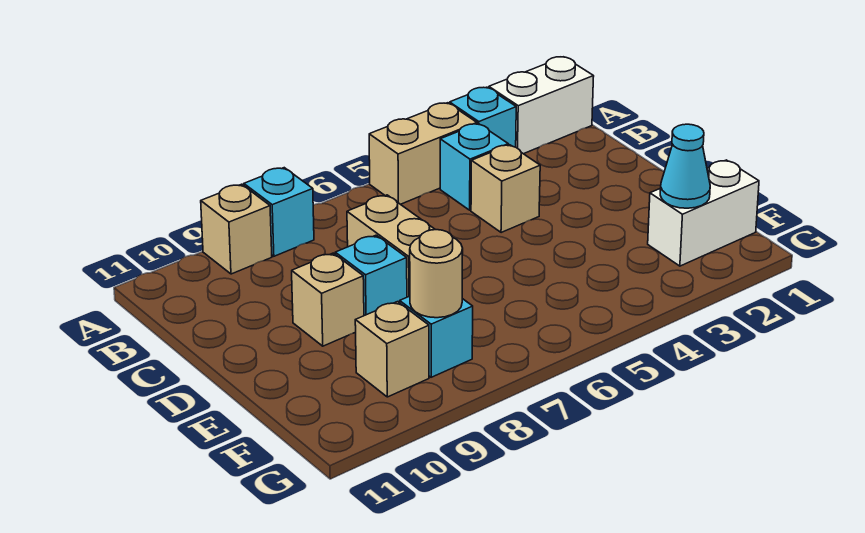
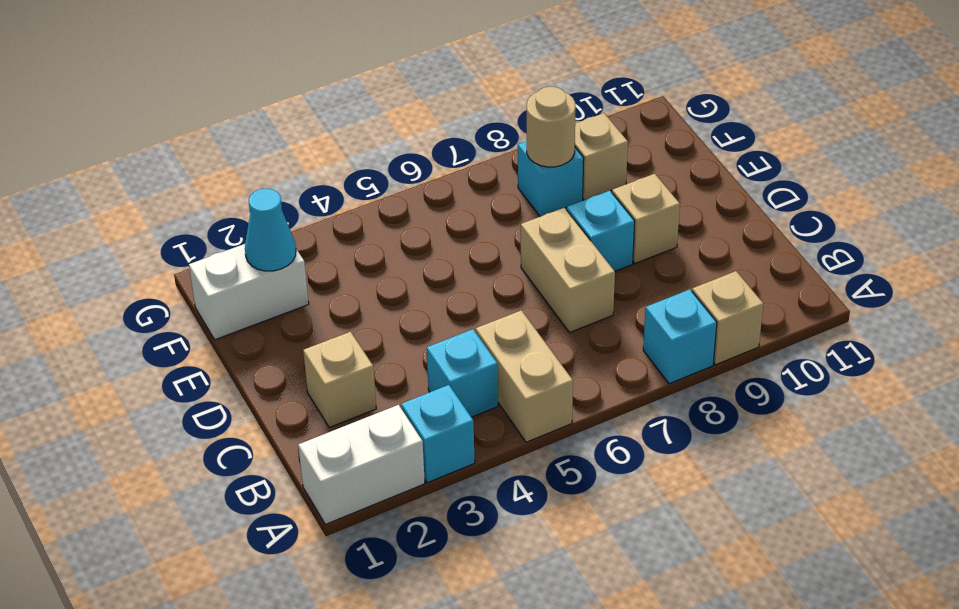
tan 1x2 brick [369,103,477,204] -> tan 1x2 brick turned to [476,310,573,442]
tan 1x1 brick [471,145,540,233] -> tan 1x1 brick moved to [303,332,376,427]

